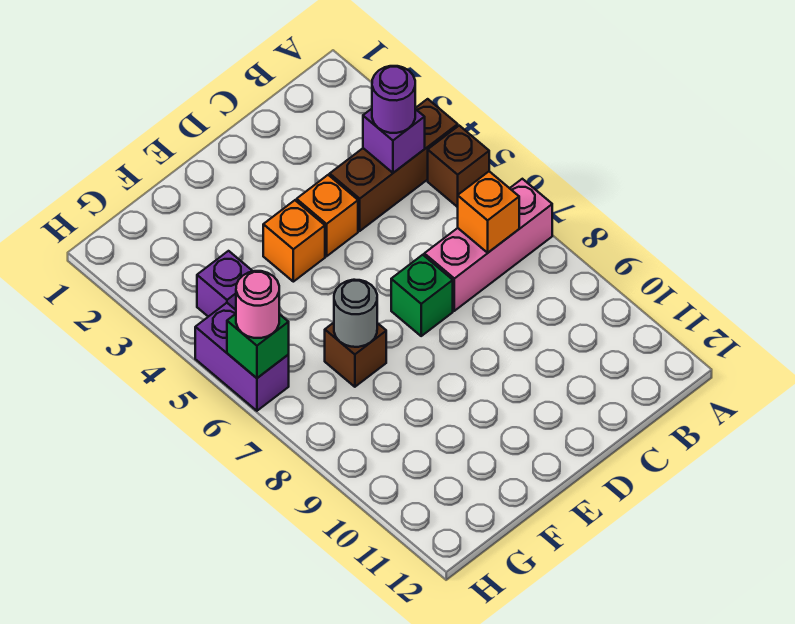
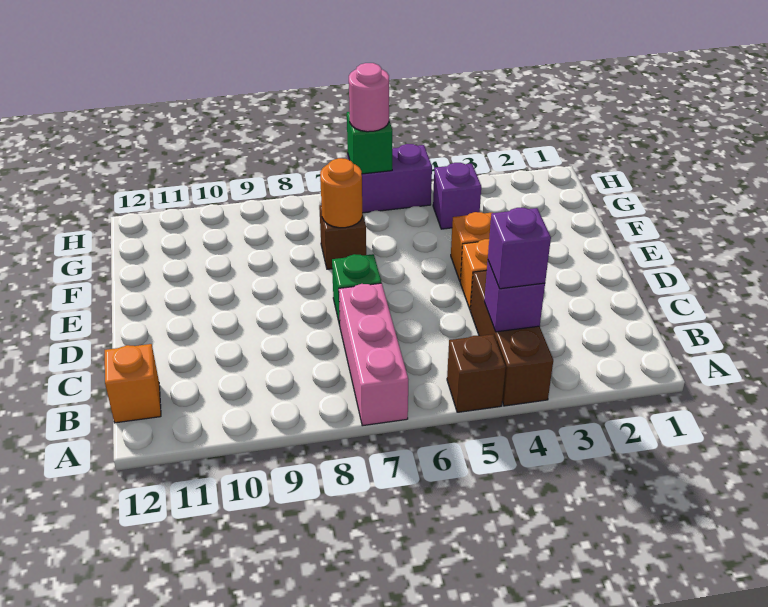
purple 1x1 round brick [372,66,415,133] -> purple 1x1 brick [488,208,551,289]
orange 1x1 brick [458,171,519,253] -> orange 1x1 brick moved to [105,344,161,423]
grey 1x1 round brick [334,280,377,347] -> orange 1x1 round brick [320,158,362,228]

